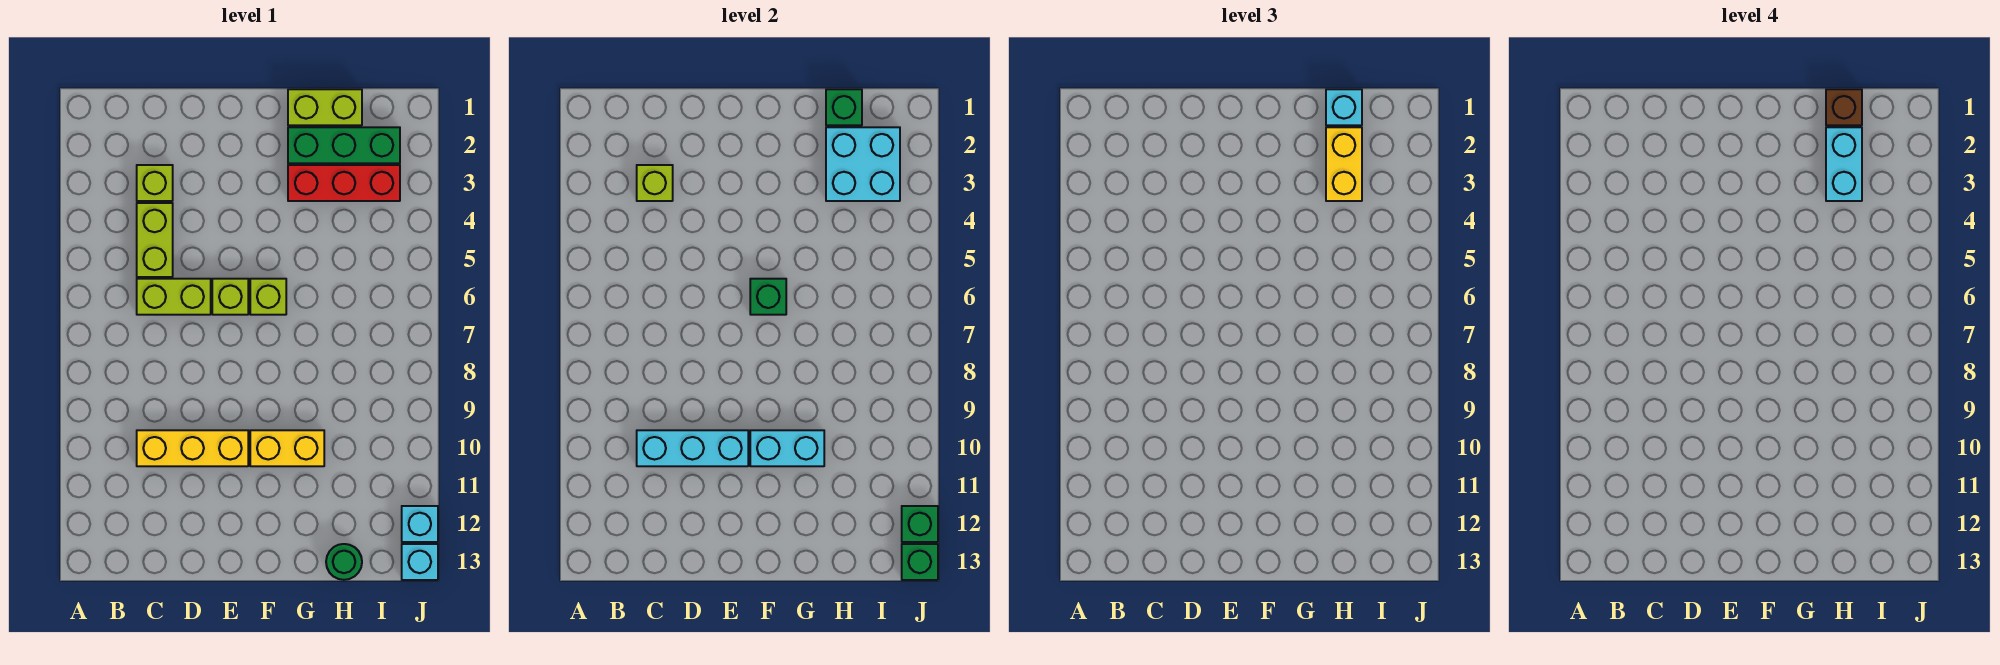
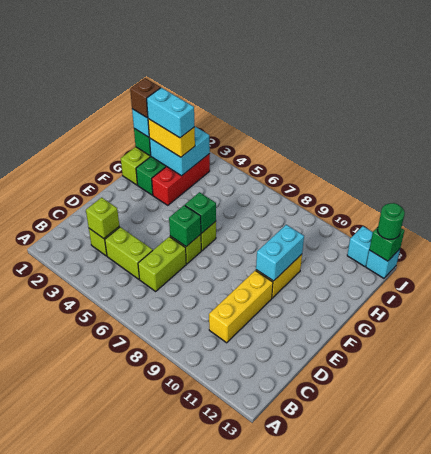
cyan 1x3 brick [637,430,748,466] -> none
green 1x1 round brick [326,544,362,580] -> green 1x1 round brick moved to [378,203,405,240]
green 1x1 brick [902,506,938,542] -> green 1x1 brick moved to [169,205,201,247]

